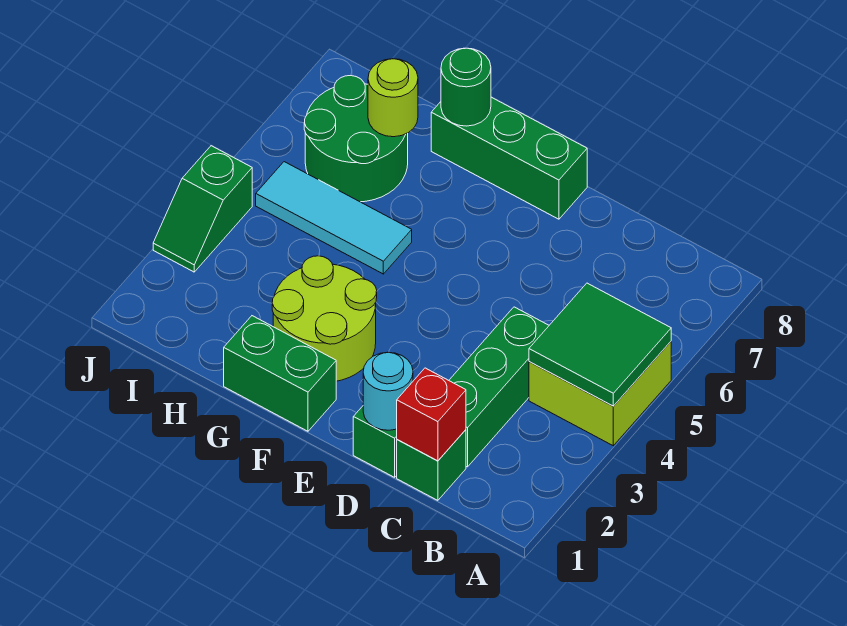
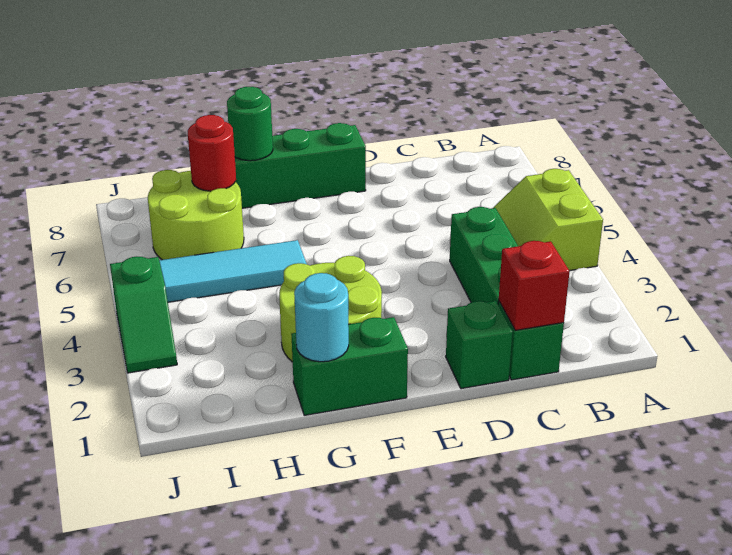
lime 2x2 brick [529,342,671,446] -> lime 2x2 slope [493,169,603,271]
green 2x2 tile [529,283,671,406] -> none
cyan 1x1 round brick [363,352,413,430] -> cyan 1x1 round brick moved to [294,273,349,362]
green 2x2 round brick [304,76,408,202] -> lime 2x2 round brick [148,170,244,260]
lime 1x1 round brick [368,59,418,137] -> red 1x1 round brick [188,115,236,191]

